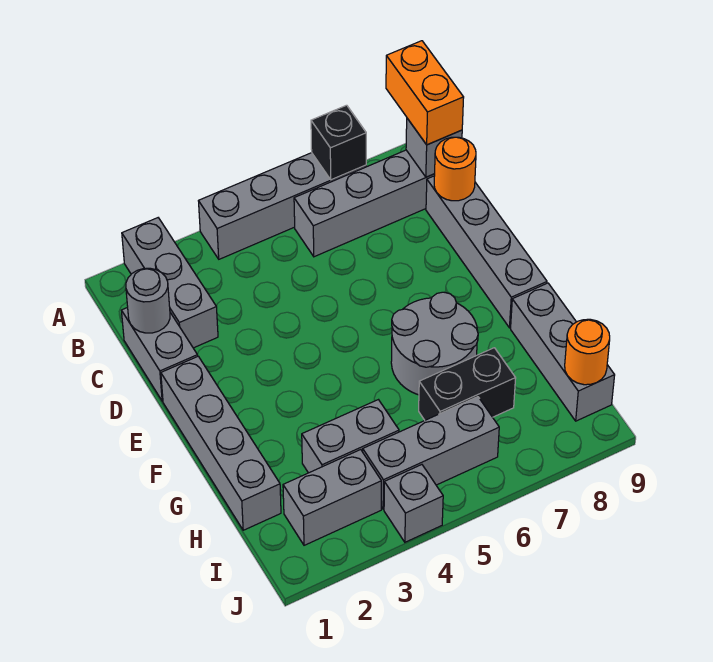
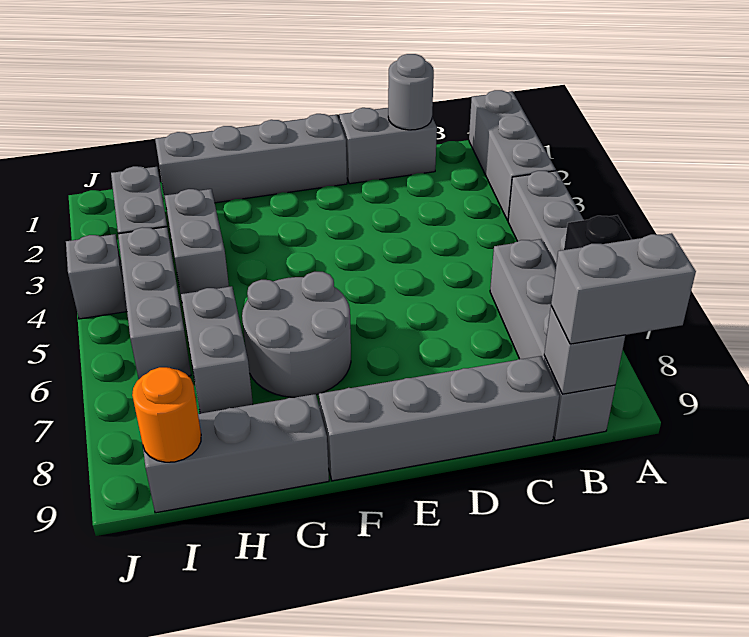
grey 1x3 brick [122,218,218,348] -> grey 1x3 brick turned to [469,90,556,221]
orange 1x2 brick [386,41,464,145] -> grey 1x2 brick [551,233,696,344]
orange 1x1 round brick [434,137,476,201] -> none
black 1x2 brick [419,348,516,420] -> grey 1x2 brick [181,286,253,413]

